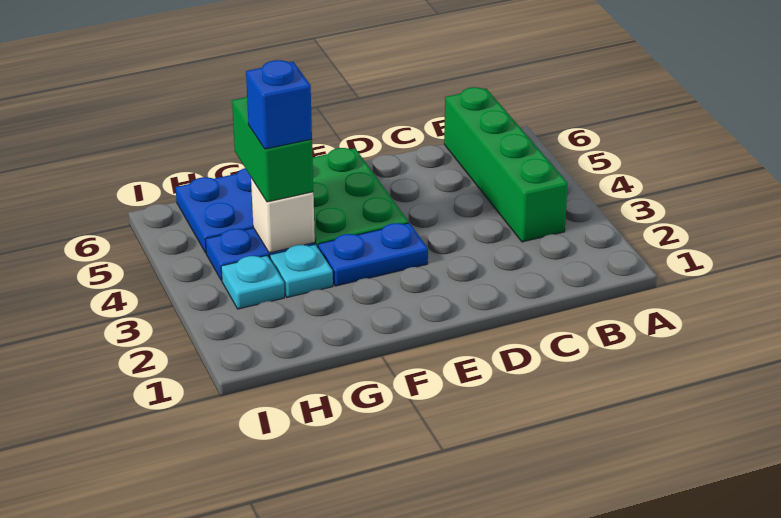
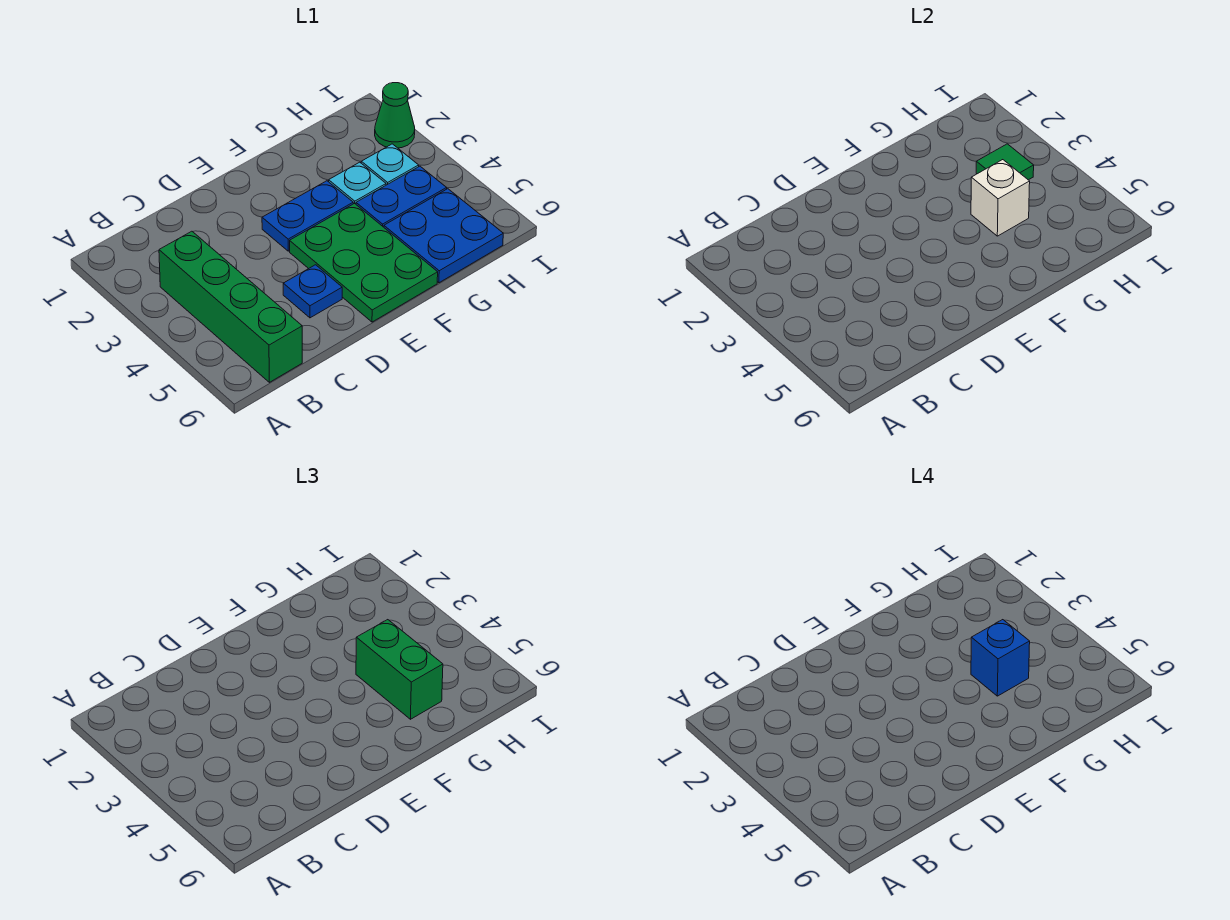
none -> blue 1x1 plate [283,265,342,318]
none -> green 1x1 tile [976,144,1034,180]
none -> green 1x1 cone [375,83,415,148]

